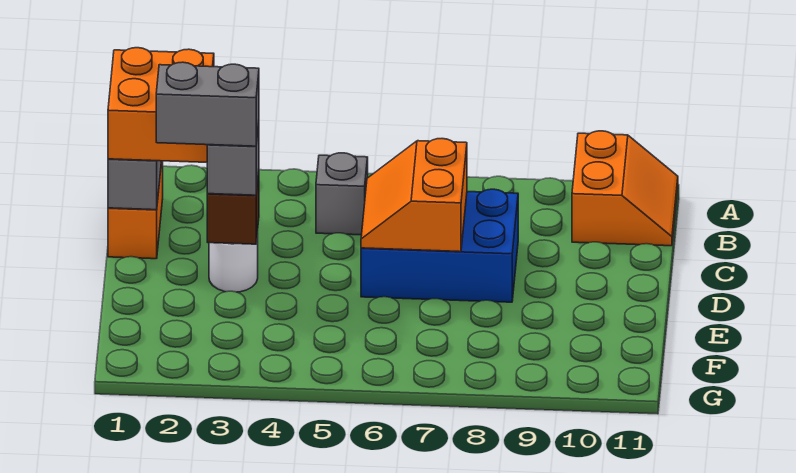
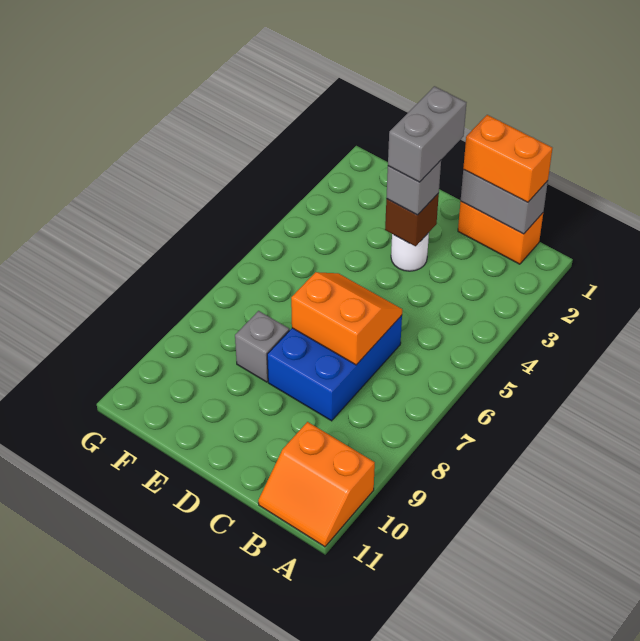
orange 2x2 brick [108,48,214,162] -> orange 1x2 brick [463,115,552,202]
grey 1x1 brick [316,153,368,235] -> grey 1x1 brick moved to [235,311,289,382]

